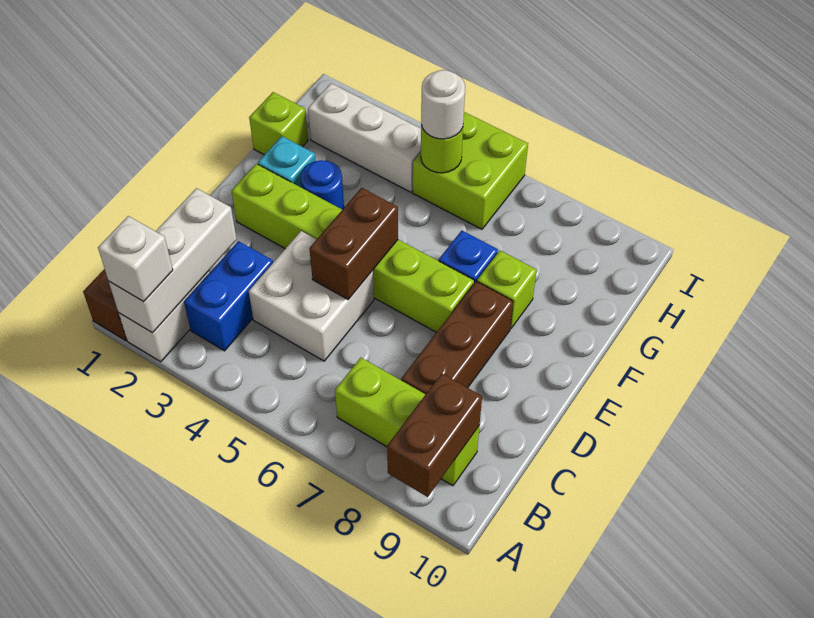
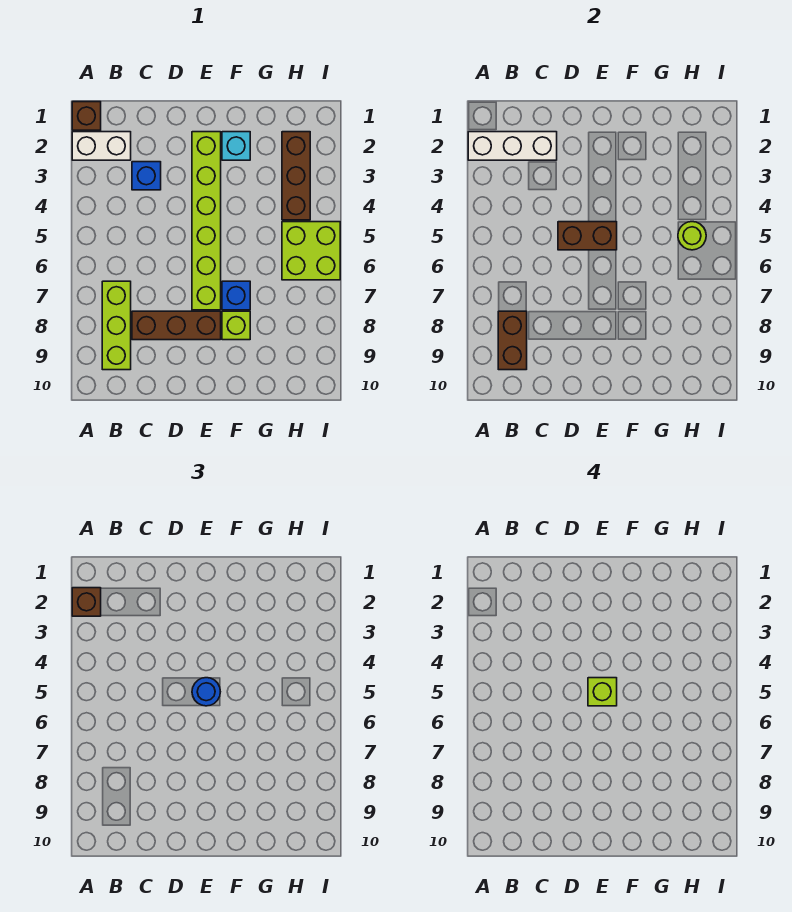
white 1x1 brick [98,216,173,302] -> brown 1x1 brick [72,588,101,616]
brown 1x2 brick [387,373,482,497] -> brown 1x2 brick turned to [498,311,527,370]
blue 1x2 brick [184,241,273,351] -> blue 1x1 brick [132,162,161,190]
white 2x2 brick [249,231,374,361] -> none
blue 1x1 round brick [301,160,344,210] -> blue 1x1 round brick moved to [192,678,220,706]
lime 1x1 brick [249,92,308,155] -> lime 1x1 brick moved to [588,678,617,706]
white 1x3 brick [308,83,421,192] -> brown 1x3 brick [282,132,310,220]
white 1x1 round brick [421,70,465,139] -> none

